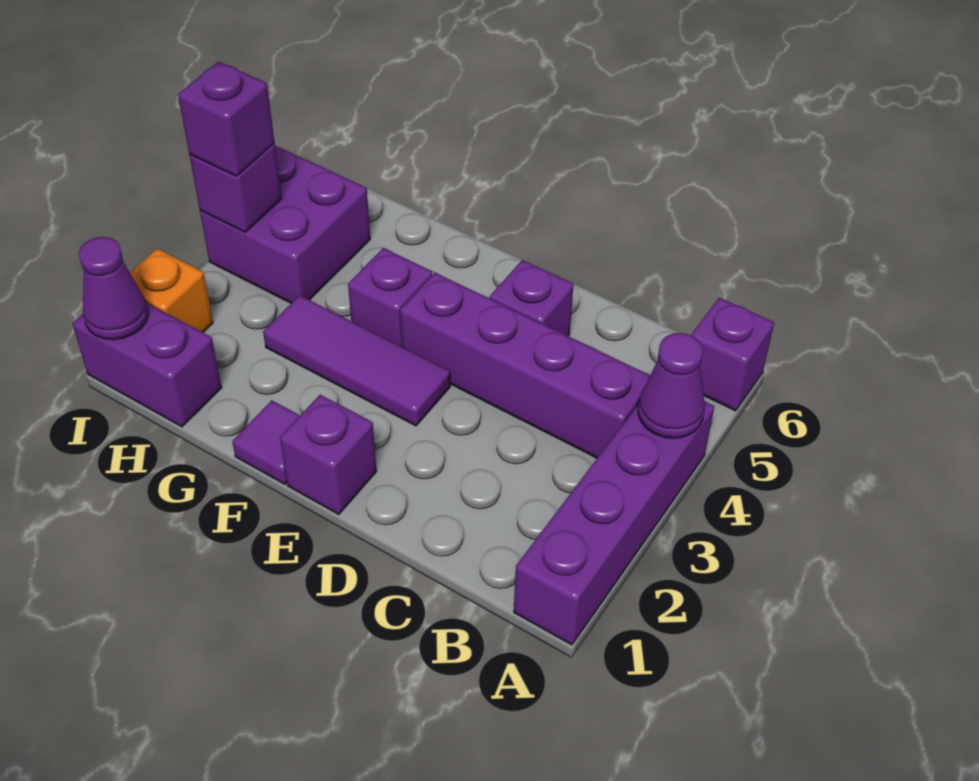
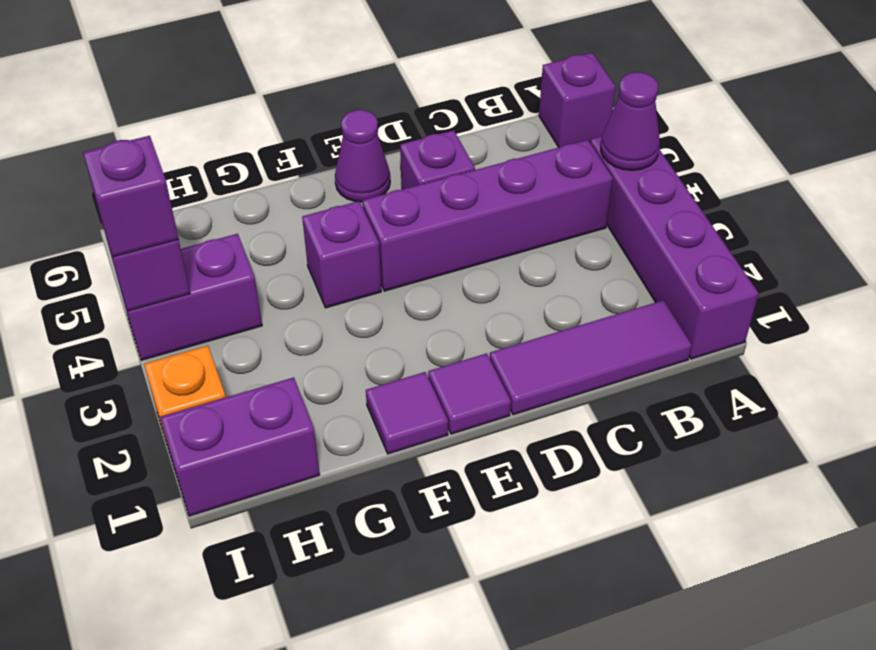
purple 1x1 brick [280,395,377,514] -> purple 1x1 tile [428,353,511,434]
purple 1x3 tile [263,295,450,426] -> purple 1x3 tile moved to [490,300,692,415]
purple 2x2 brick [200,146,370,303] -> purple 1x2 brick [117,234,262,360]
purple 1x1 cone [79,237,148,340] -> purple 1x1 cone moved to [335,110,390,202]

